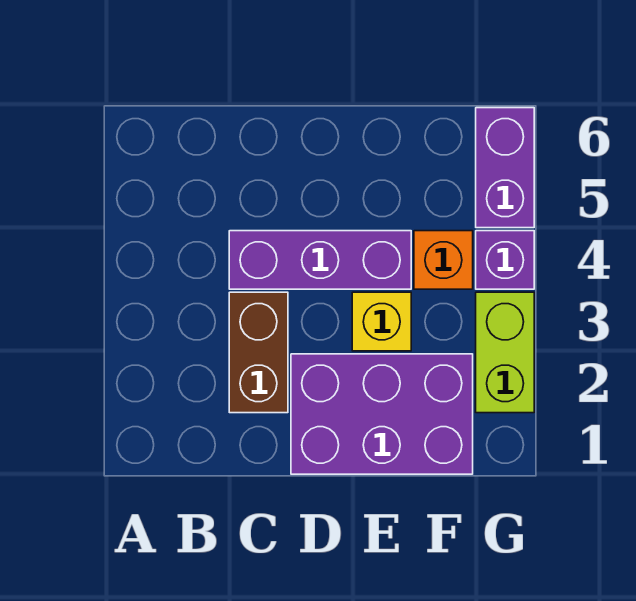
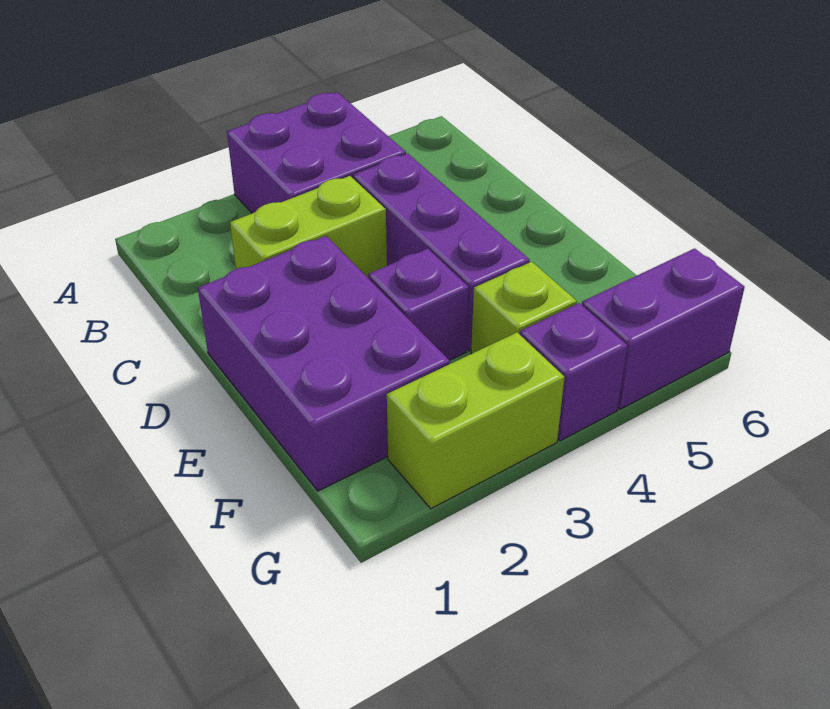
none -> purple 2x2 brick [227,92,406,213]
brown 1x2 brick [229,292,288,413] -> lime 1x2 brick [230,176,387,278]
yellow 1x1 brick [352,292,411,351] -> purple 1x1 brick [368,249,469,360]
orange 1x1 brick [414,231,473,289] -> lime 1x1 brick [471,262,577,354]

